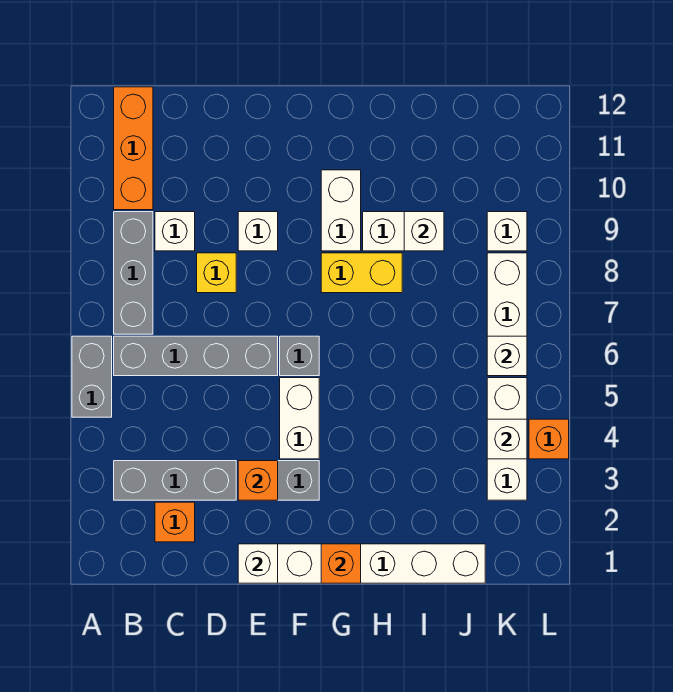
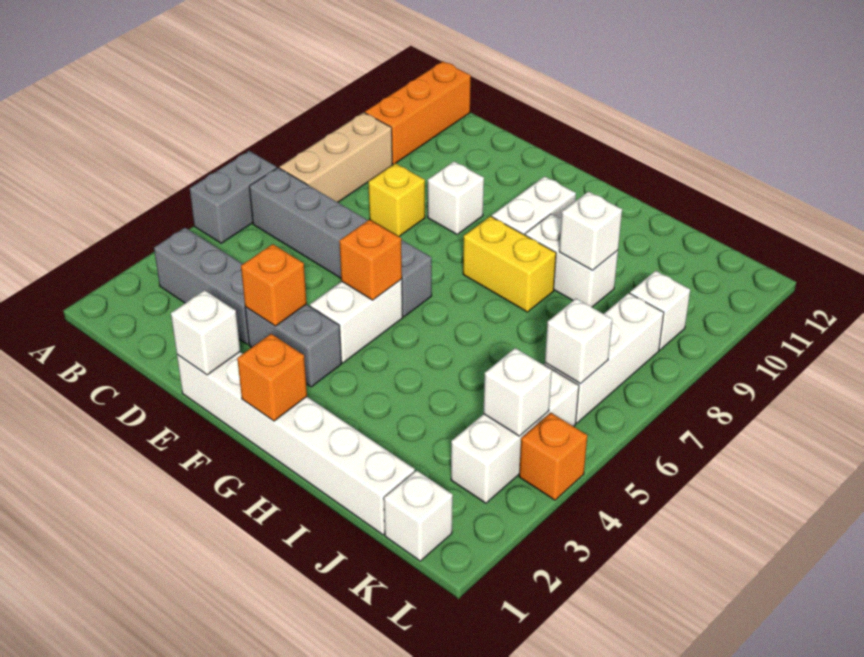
grey 1x3 brick [114,212,153,334] -> tan 1x3 brick [279,112,392,202]
orange 1x1 brick [155,502,195,542] -> orange 1x1 brick moved to [339,220,402,300]
white 1x1 brick [155,212,195,251] -> white 1x1 brick moved to [384,470,453,561]

